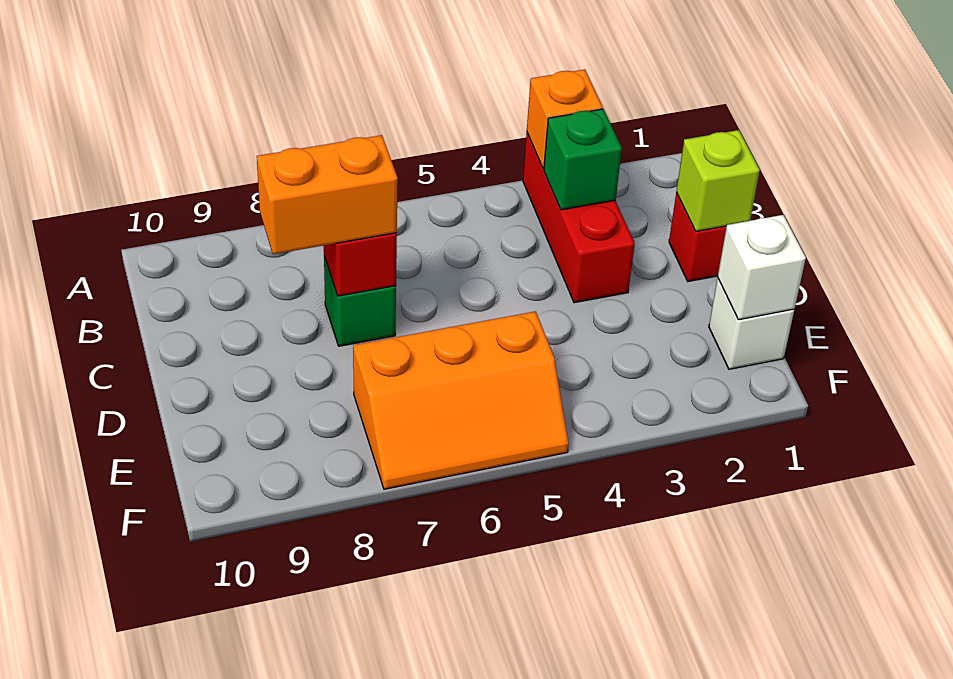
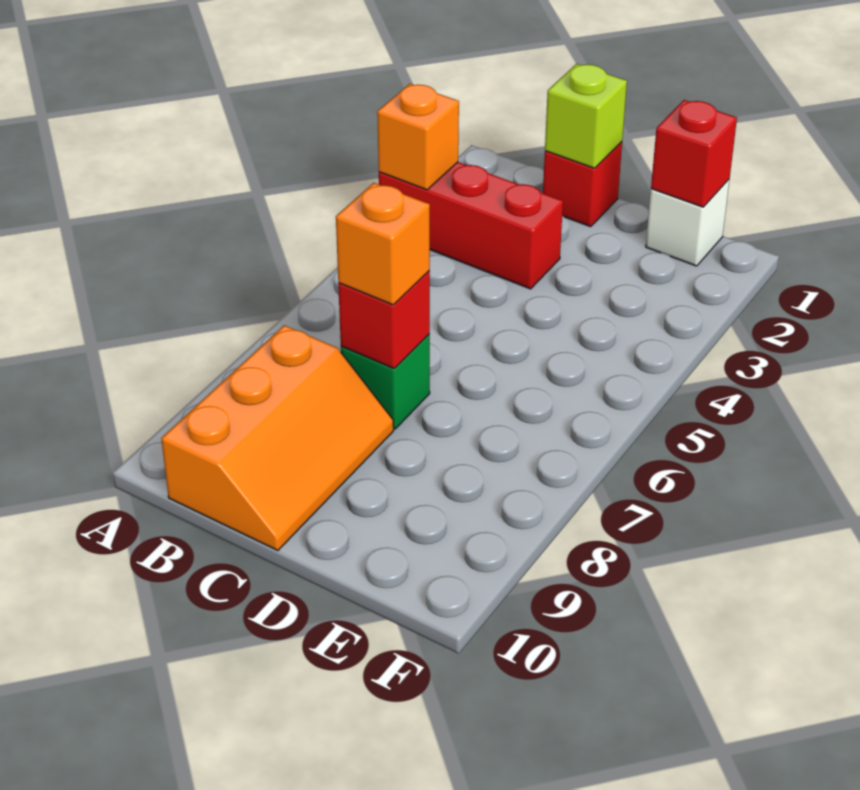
green 1x1 brick [544,109,622,210] -> none
orange 1x2 brick [257,135,398,254] -> orange 1x1 brick [336,183,430,305]
white 1x1 brick [718,215,806,320] -> red 1x1 brick [651,100,737,207]
orange 2x3 slope [353,311,569,489] -> orange 2x3 slope moved to [161,325,394,550]

